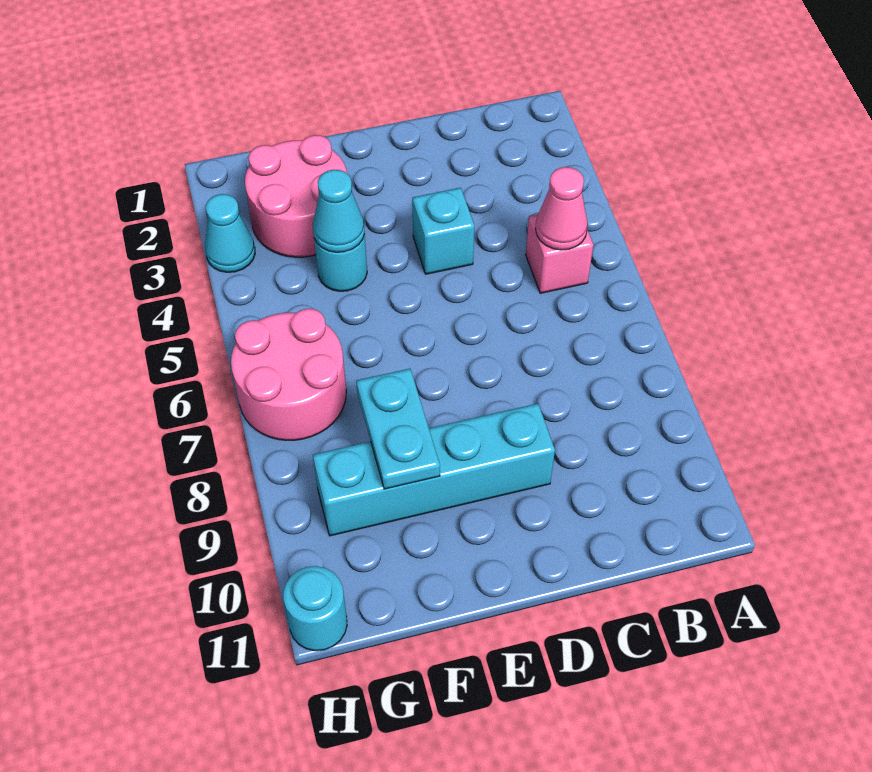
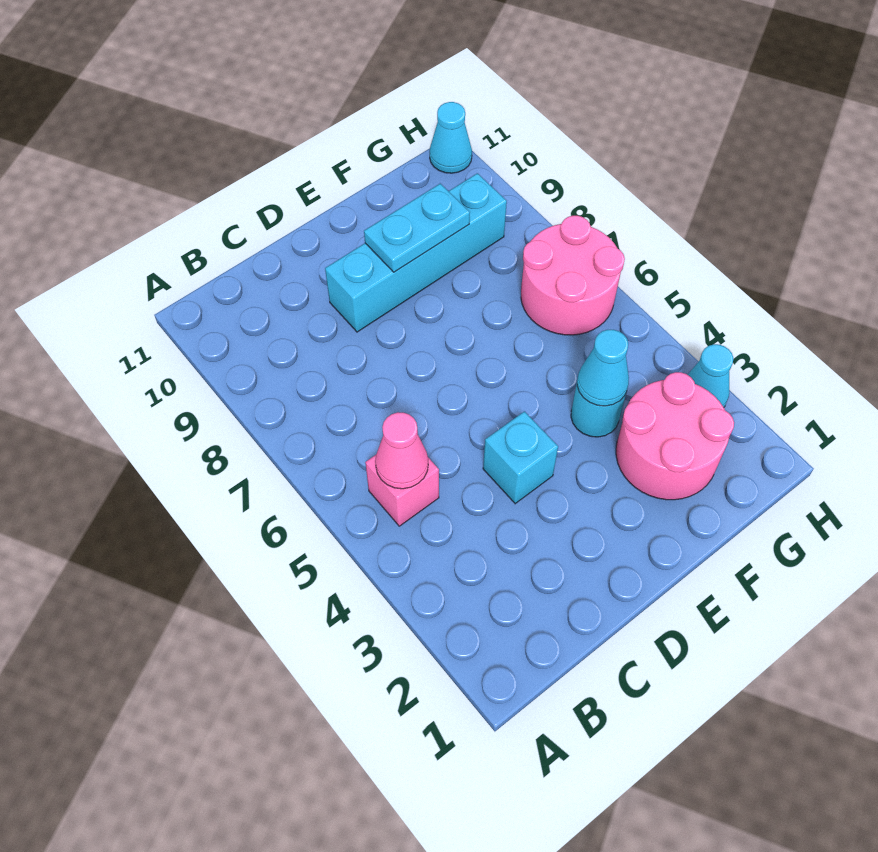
cyan 1x2 plate [356,369,440,489] -> cyan 1x2 plate turned to [364,184,470,272]
cyan 1x1 round brick [283,566,347,651] -> cyan 1x1 cone [430,102,472,173]

